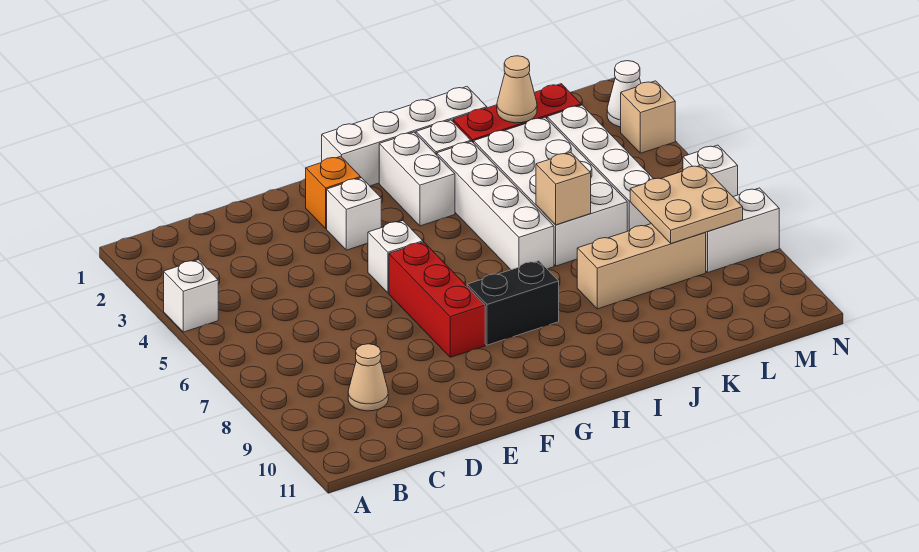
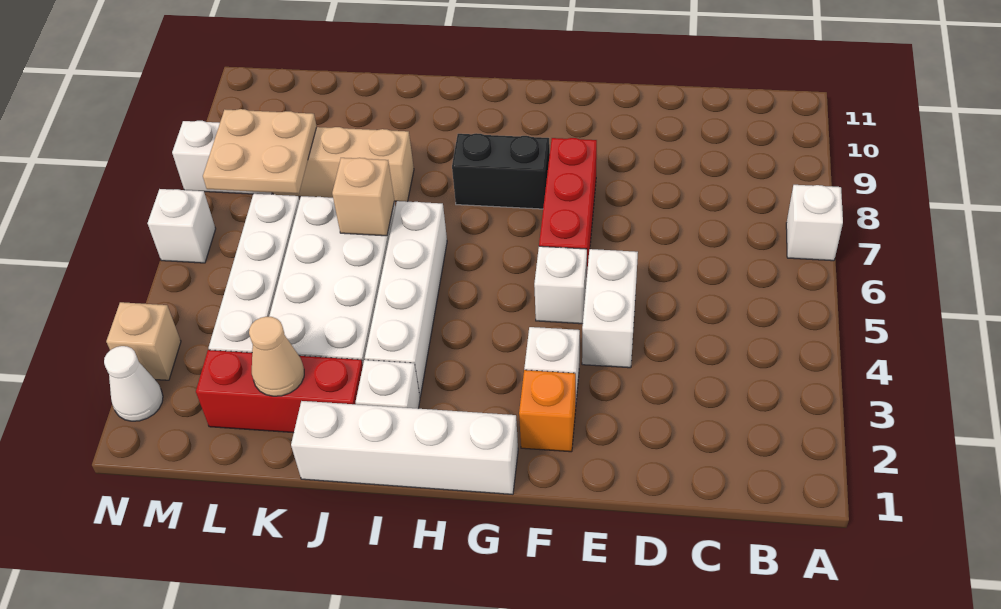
white 1x1 brick [164,260,218,332] -> white 1x1 brick moved to [786,185,843,261]
tan 1x1 cone [348,344,388,411] -> none
white 1x2 brick [379,132,455,226] -> white 1x2 brick moved to [582,249,638,368]

